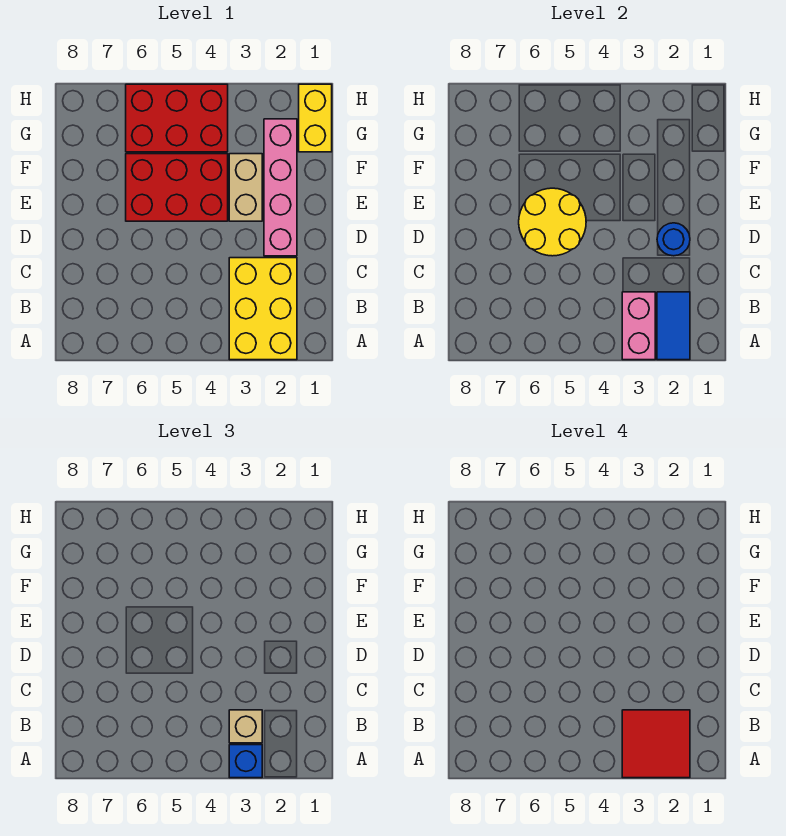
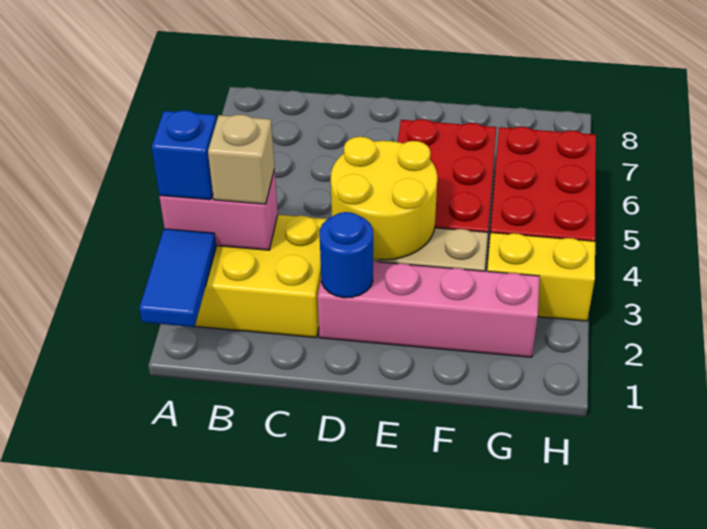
blue 1x2 tile [657,292,690,360] -> blue 1x2 tile turned to [139,229,216,327]
red 2x2 tile [622,710,690,778] -> none
yellow 2x2 round brick [519,188,586,256] -> yellow 2x2 round brick moved to [331,137,437,260]
yellow 1x2 brick [299,84,332,152] -> yellow 1x2 brick moved to [487,233,595,321]

